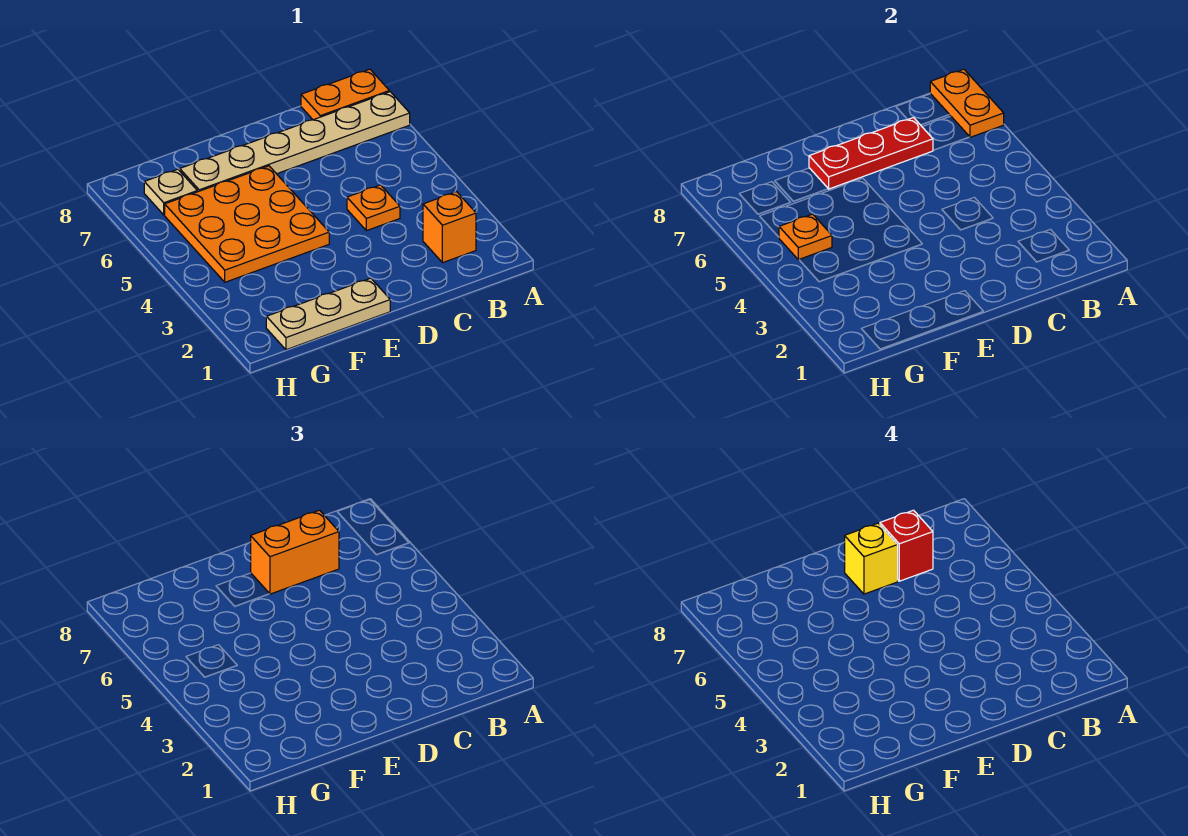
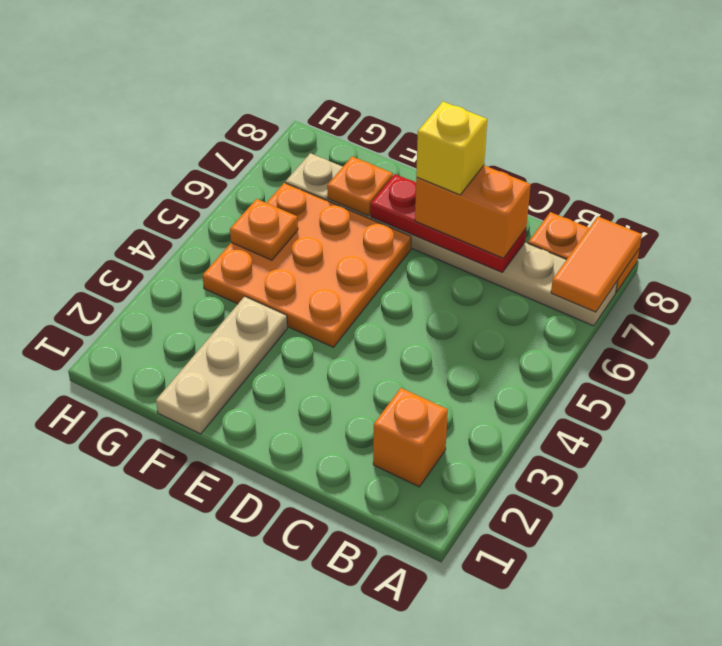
orange 1x2 plate [930,69,1004,137] -> orange 1x2 tile [551,216,642,312]
orange 1x1 plate [347,185,400,231] -> orange 1x1 plate moved to [327,156,393,216]
red 1x1 brick [880,510,933,581] -> none
tan 1x3 plate [266,278,390,350] -> tan 1x3 plate turned to [156,296,287,434]

